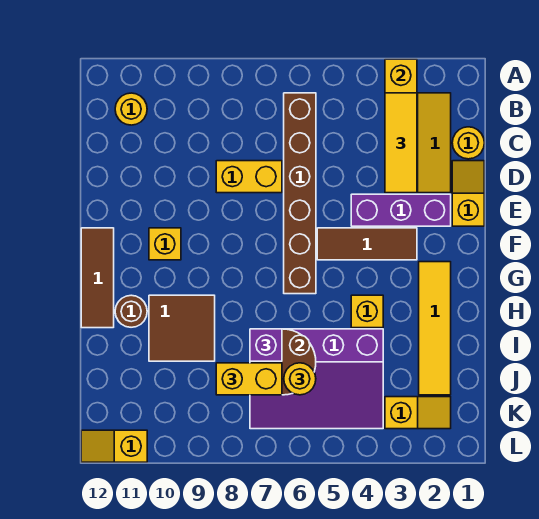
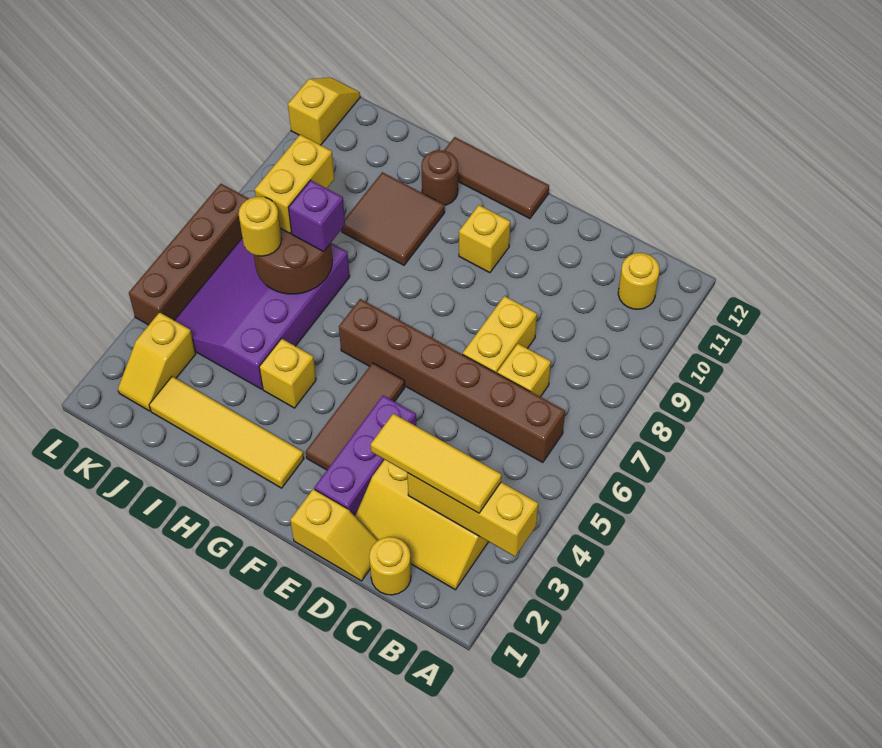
none -> yellow 1x1 brick [497,344,551,397]
none -> brown 1x4 brick [129,184,249,325]

